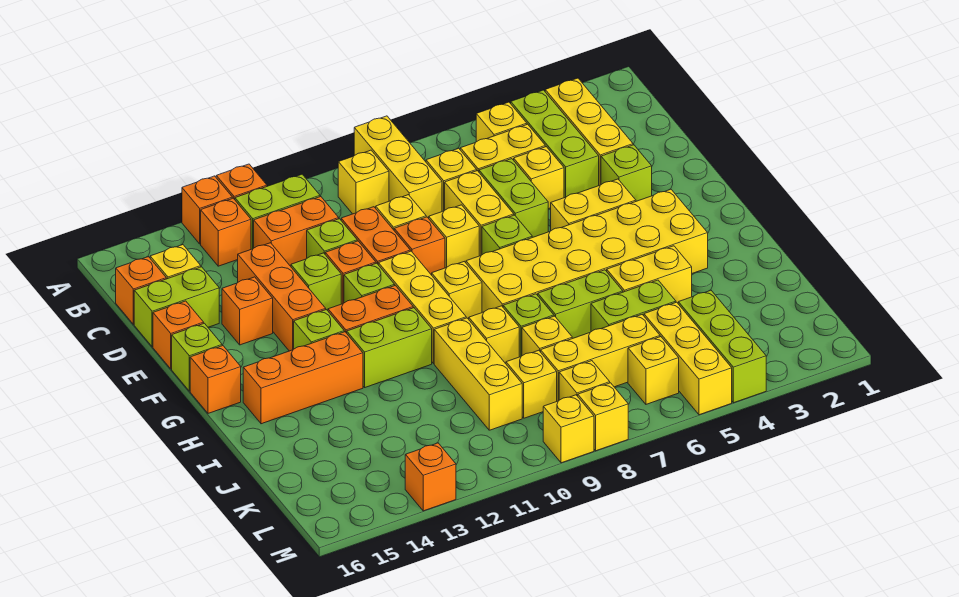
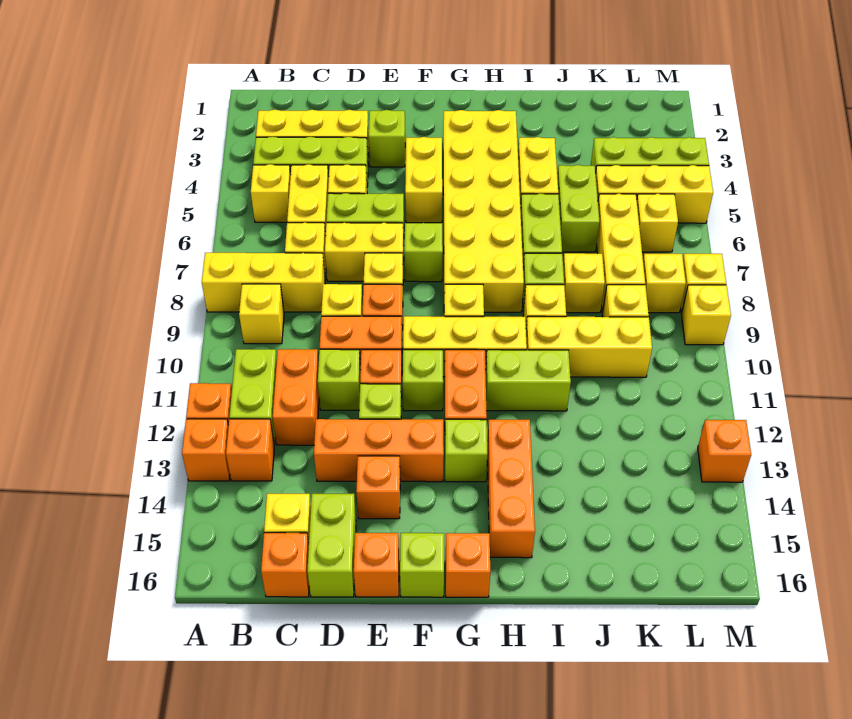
lime 1x2 brick [347,308,432,387] -> lime 1x2 brick turned to [486,350,571,411]

